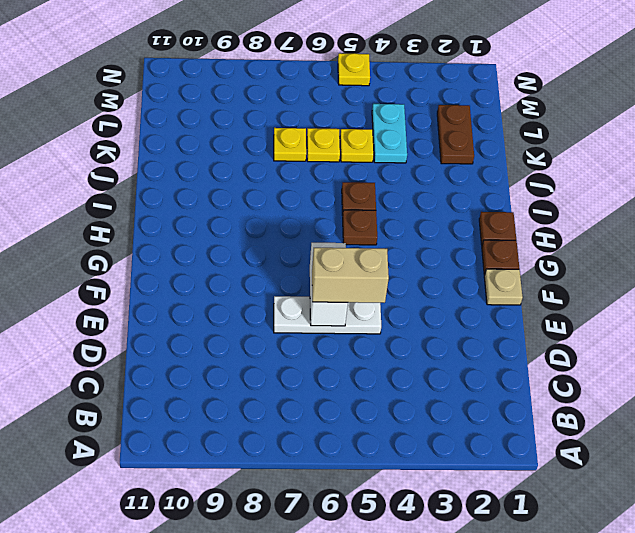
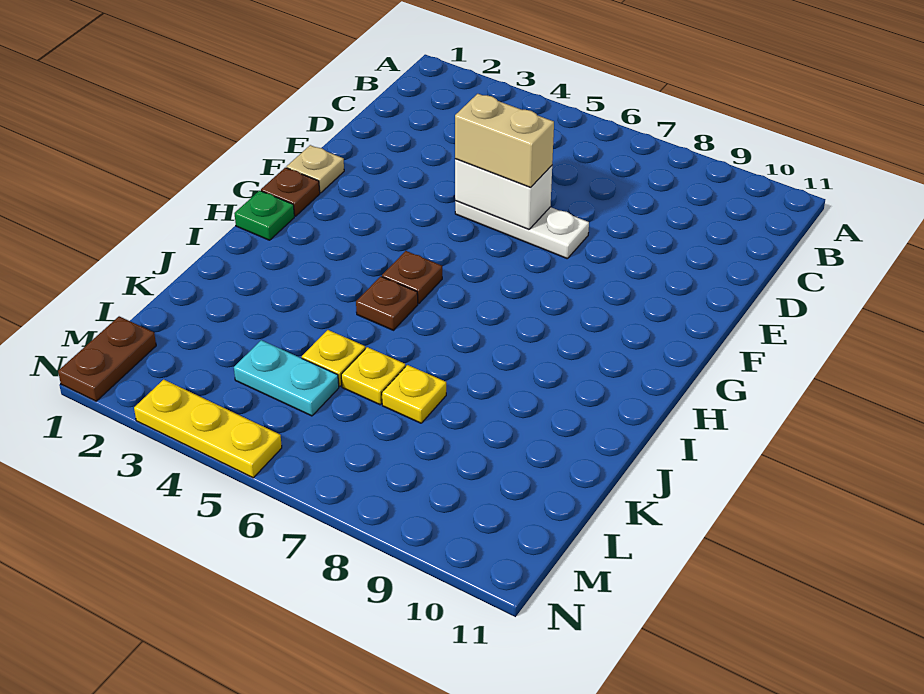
white 1x2 brick [310,243,348,326] -> white 1x2 brick turned to [455,159,552,229]
brown 1x1 plate [479,212,516,245] -> green 1x1 plate [234,191,294,240]
brown 1x2 plate [437,105,474,164] -> brown 1x2 plate moved to [58,316,156,401]
cyan 1x2 plate [372,104,407,163] -> cyan 1x2 plate turned to [234,340,339,416]
yellow 1x1 plate [338,53,370,86] -> yellow 1x3 plate [134,380,282,478]

